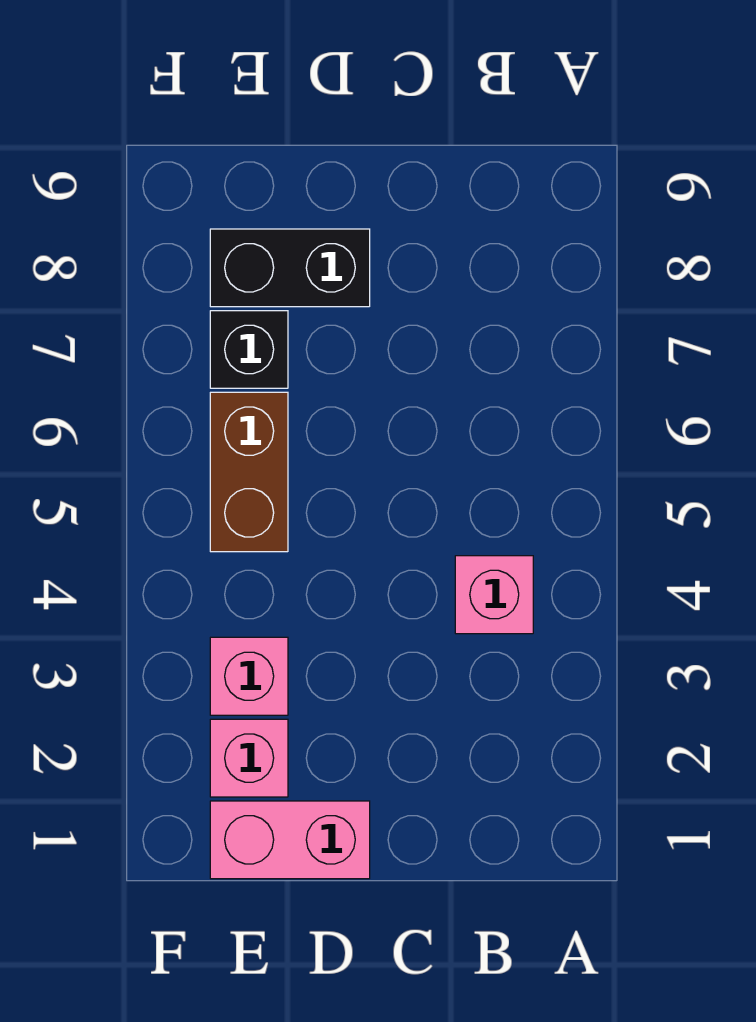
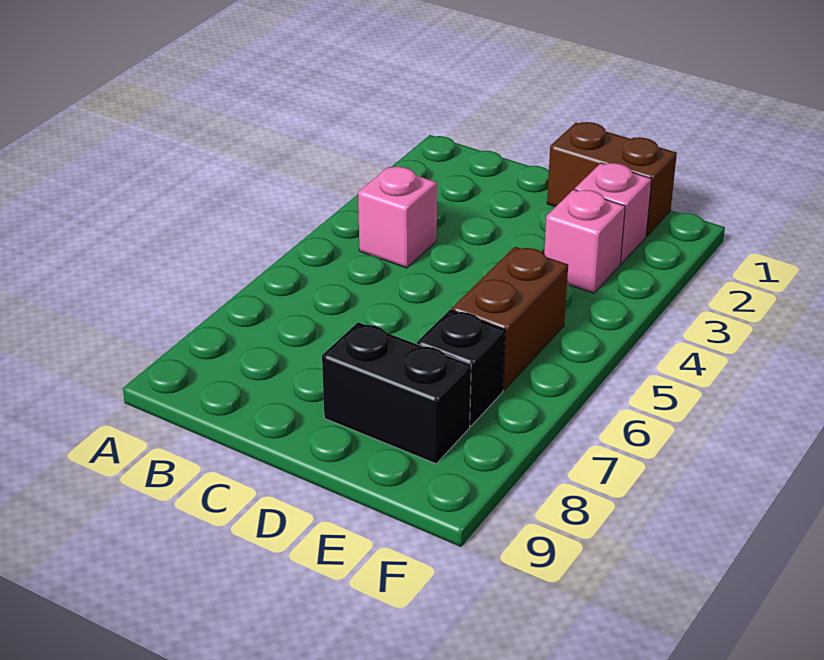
pink 1x2 brick [210,801,370,879] -> brown 1x2 brick [547,122,677,236]

